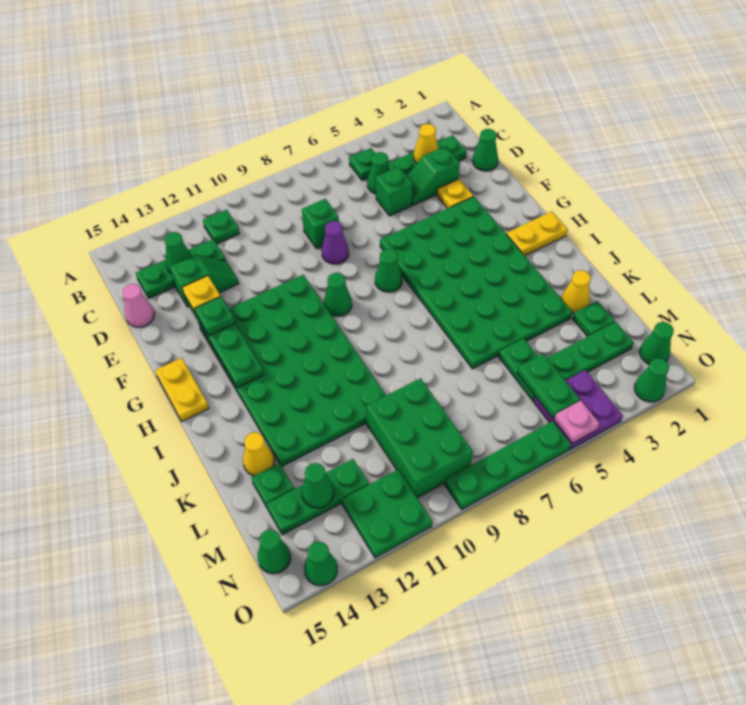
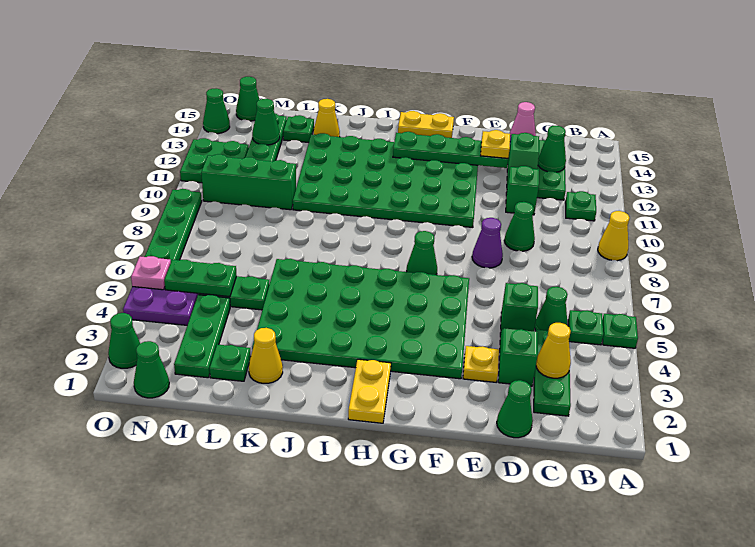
none -> yellow 1x1 cone [598,211,630,261]
green 1x1 brick [302,199,339,249] -> green 1x1 brick moved to [506,166,539,215]
green 1x1 plate [195,297,235,336] -> green 1x1 plate moved to [602,314,638,348]
green 1x1 cone [324,273,352,316] -> green 1x1 cone moved to [504,202,535,251]
green 2x3 brick [366,378,473,498] -> green 1x3 brick [201,154,296,210]

